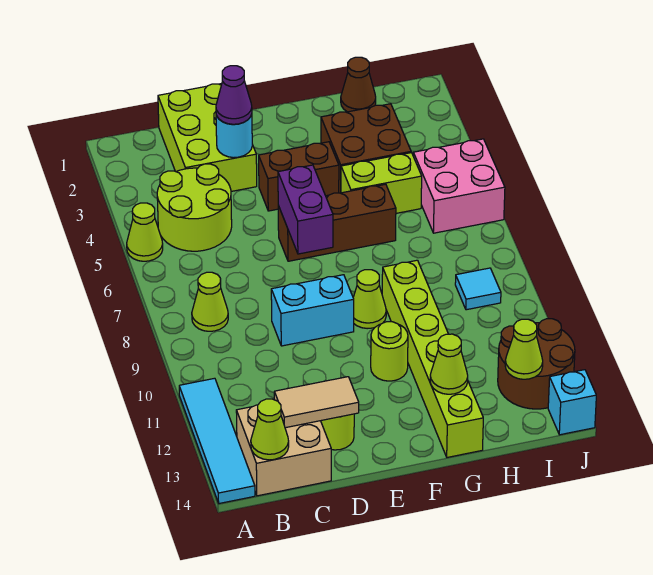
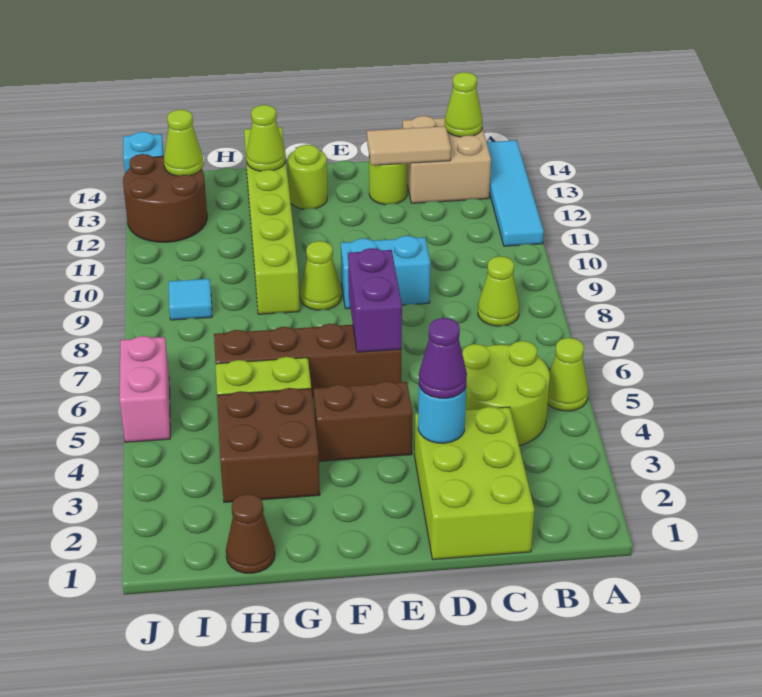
brown 1x3 brick [278,184,396,261] -> brown 1x4 brick [214,324,401,398]
lime 1x1 round brick [371,322,408,381] -> lime 1x1 round brick moved to [288,145,327,209]
pink 2x2 brick [413,139,505,233] -> pink 1x2 brick [120,336,170,442]

